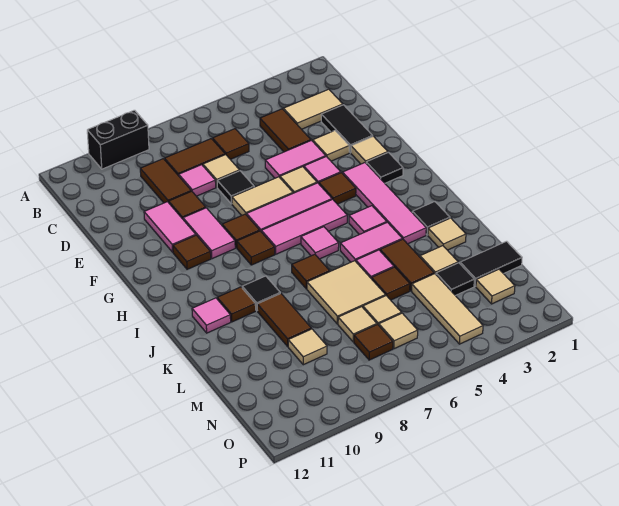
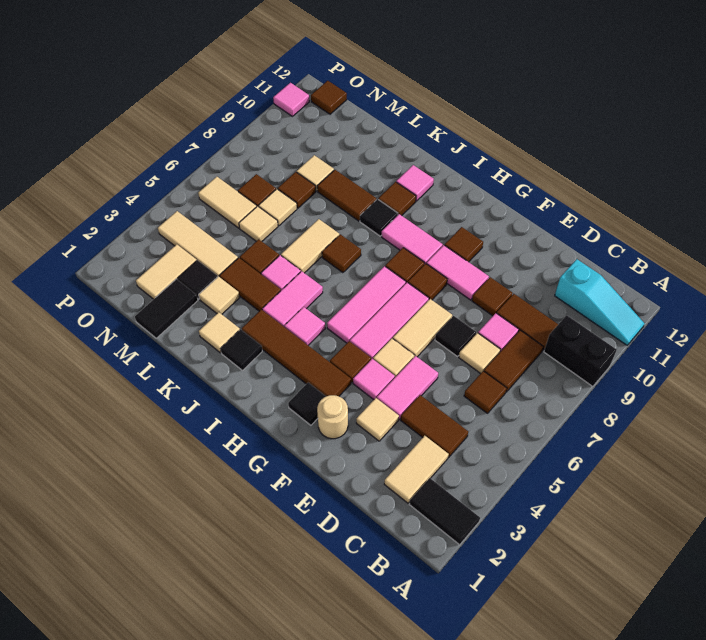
black 1x2 brick [87,110,149,169] -> black 1x2 brick turned to [544,315,617,386]
none -> cyan 1x3 slope [555,259,645,345]
black 1x2 tile [321,105,373,153] -> black 1x2 tile moved to [409,478,480,545]
pink 1x2 tile [144,202,196,252] -> pink 1x2 tile moved to [382,214,443,265]
tan 1x1 tile [351,136,388,164] -> tan 1x1 round brick [317,395,348,439]
pink 1x4 tile [343,163,426,244] -> brown 1x4 tile [242,310,351,396]
pink 1x1 tile [301,227,339,259] -> pink 1x1 tile moved to [273,83,309,116]
tan 2x2 tile [307,261,386,324] -> tan 1x2 tile [281,219,339,273]
none -> brown 1x1 tile [278,172,316,208]
tan 1x1 tile [476,269,515,304] -> tan 1x2 tile [136,244,197,299]
tan 1x1 tile [379,313,418,349] -> tan 1x2 tile [198,177,257,228]
none -> brown 1x1 tile [311,81,347,114]

